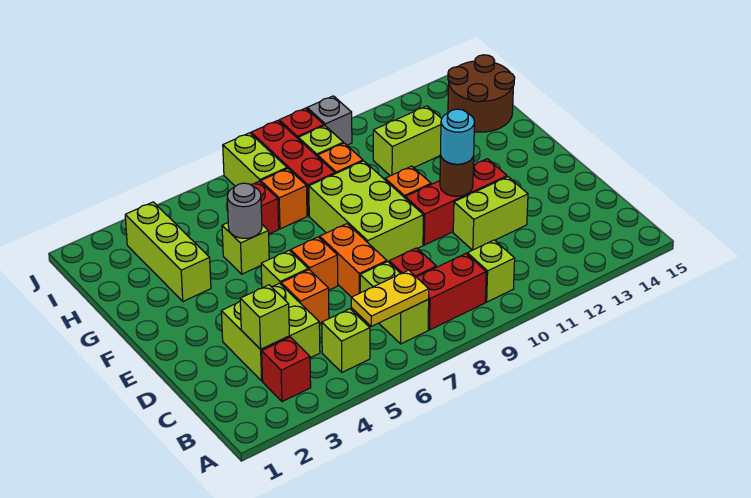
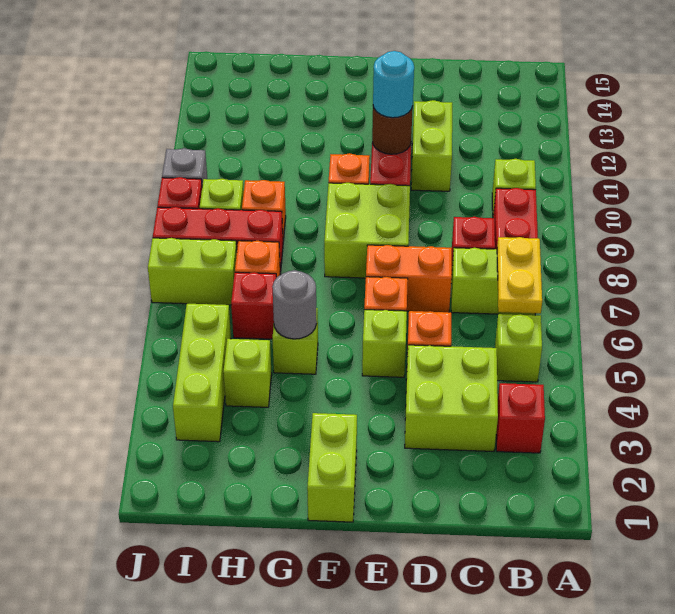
lime 1x1 brick [240,285,289,349] -> lime 1x1 brick moved to [223,339,272,407]
lime 2x3 brick [309,161,423,262] -> lime 2x2 brick [324,183,410,278]
lime 1x3 brick [125,202,211,301] -> lime 1x3 brick turned to [173,304,231,442]
lime 1x2 brick [373,106,442,176] -> lime 1x2 brick moved to [307,413,357,522]
brown 2x2 round brick [448,55,515,132] -> none

